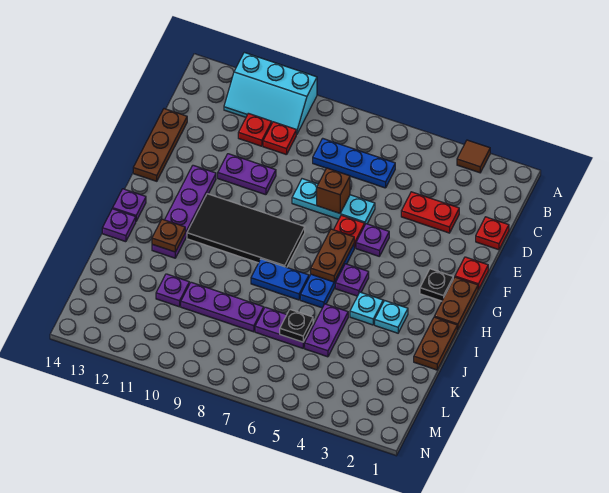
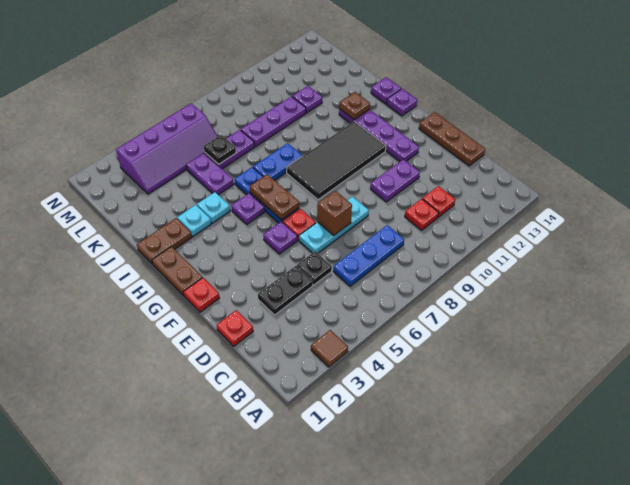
cyan 2x3 slope [224,52,317,135] -> none
red 1x2 plate [401,192,459,233] -> black 1x2 plate [258,266,313,315]
black 1x1 plate [420,269,453,301] -> black 1x1 plate moved to [297,252,332,285]
brown 1x2 plate [414,317,457,370] -> brown 1x2 plate turned to [137,218,192,264]
none -> purple 2x4 slope [116,103,218,194]

